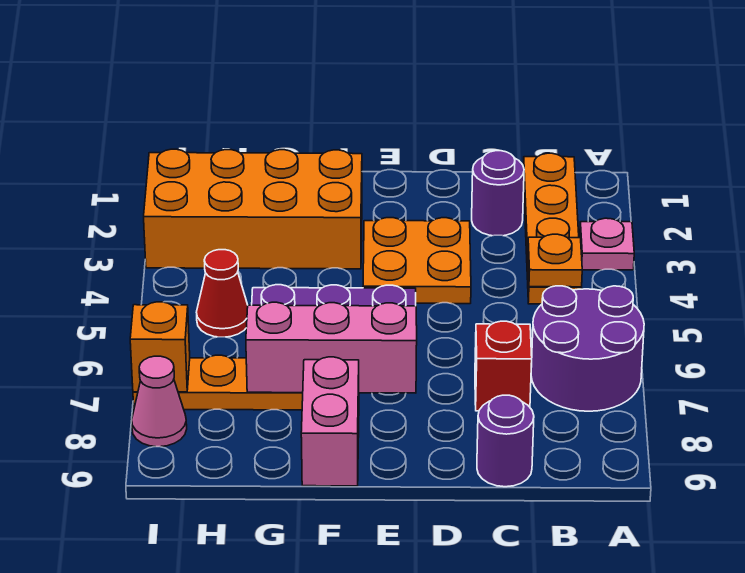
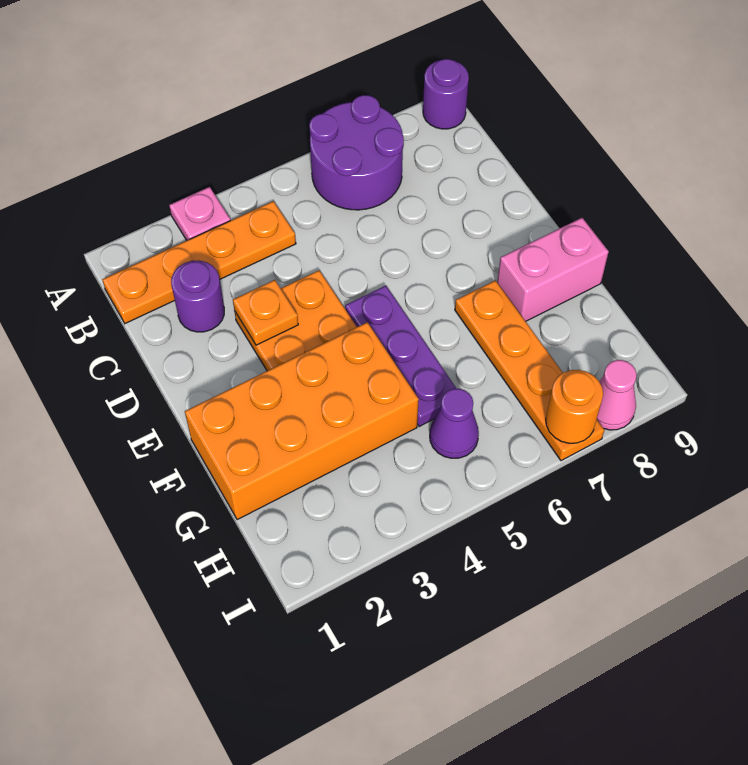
orange 1x1 plate [528,234,582,287] -> orange 1x1 plate moved to [233,280,298,345]
red 1x1 brick [475,321,532,411] -> none
purple 1x1 round brick [477,395,534,487] -> purple 1x1 round brick moved to [423,59,469,129]
pink 1x3 brick [246,302,417,393] -> none
orange 2x4 brick [144,149,362,269] -> orange 2x4 brick turned to [185,322,419,520]
red 1x1 cone [197,250,248,337] -> purple 1x1 cone [430,389,479,458]
orange 1x1 brick [130,302,190,392] -> orange 1x1 round brick [546,370,603,443]

